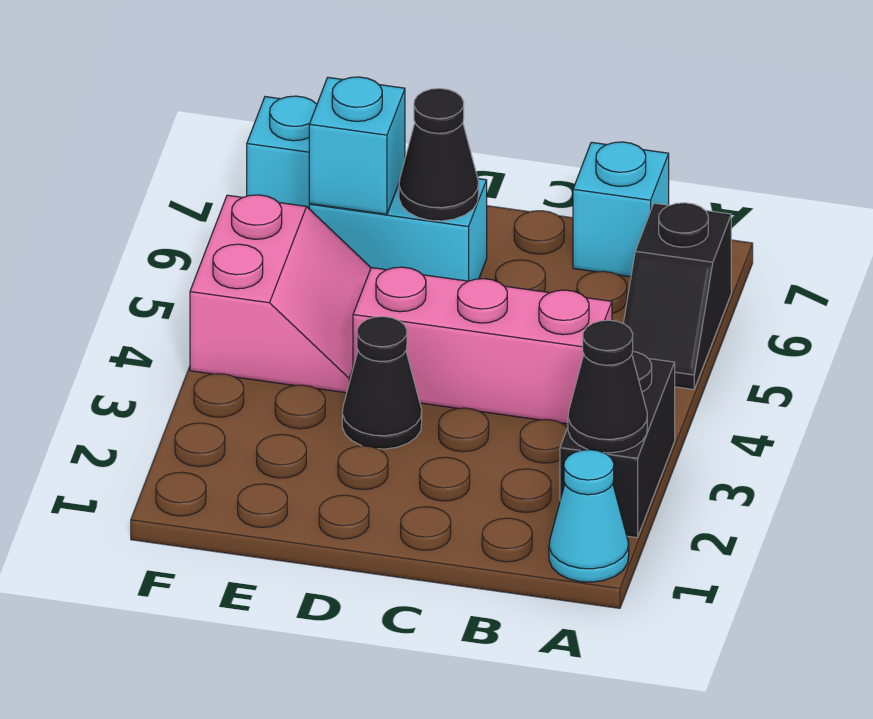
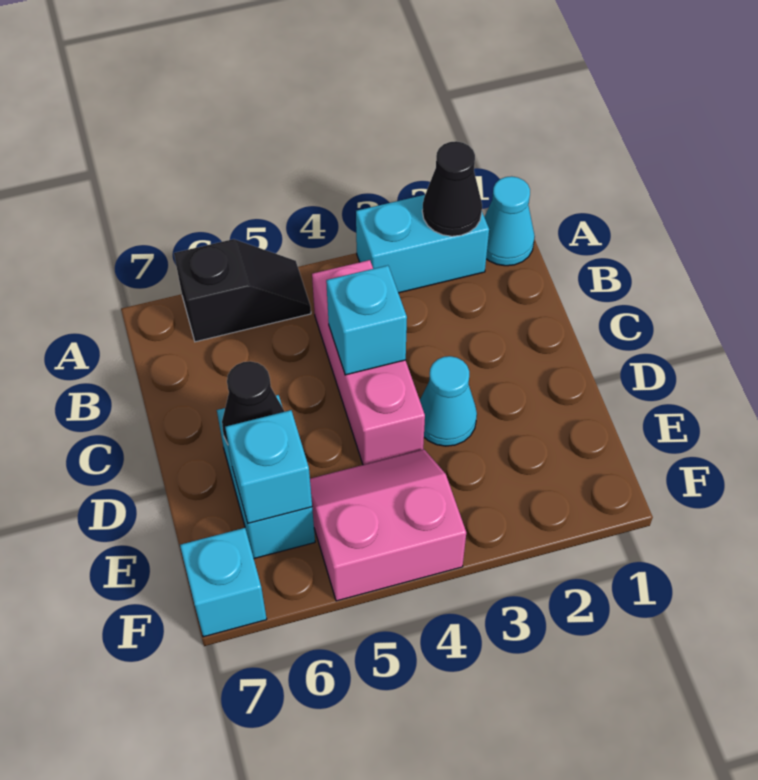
black 1x2 brick [560,352,675,538] -> cyan 1x2 brick [356,195,489,293]
cyan 1x1 brick [573,142,669,277] -> cyan 1x1 brick moved to [326,265,407,375]
black 1x1 cone [342,317,422,449] -> cyan 1x1 cone [420,356,477,446]

